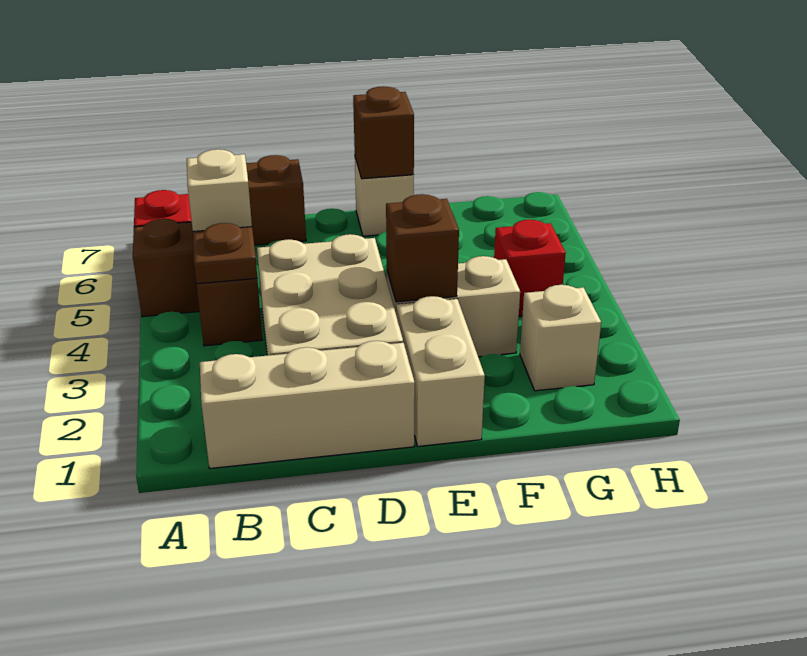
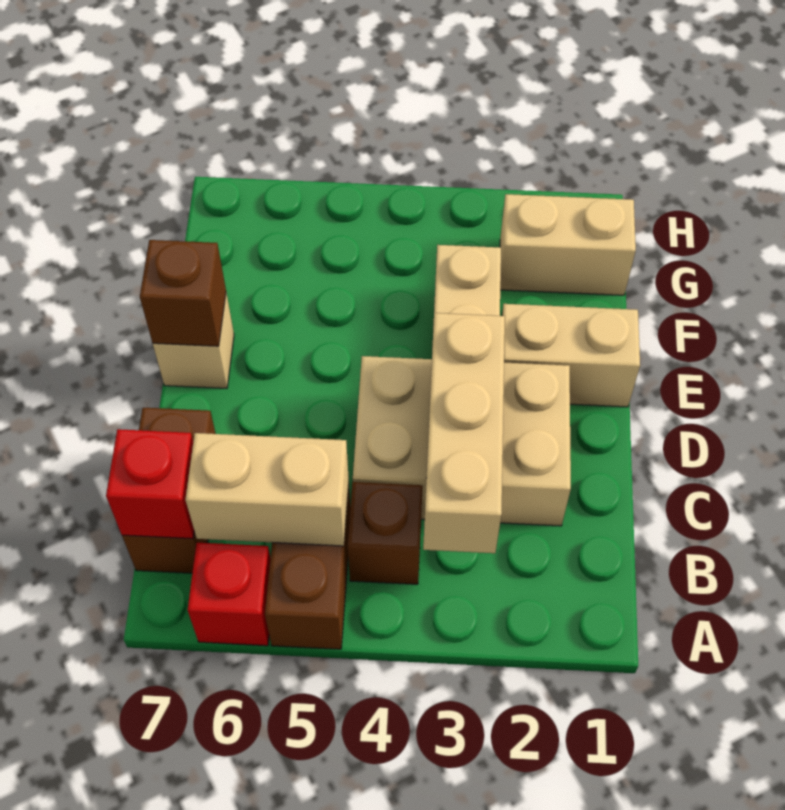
tan 1x3 brick [200,341,415,468] -> tan 1x3 brick moved to [423,313,505,553]
brown 1x1 plate [193,223,257,284] -> none
tan 1x1 brick [187,149,252,231] -> tan 1x2 brick [185,433,349,546]
brown 1x1 brick [386,194,459,302] -> none
tan 1x1 brick [520,285,601,391] -> tan 1x2 brick [500,194,636,295]
red 1x1 brick [494,220,566,316] -> red 1x1 brick moved to [106,429,194,539]

